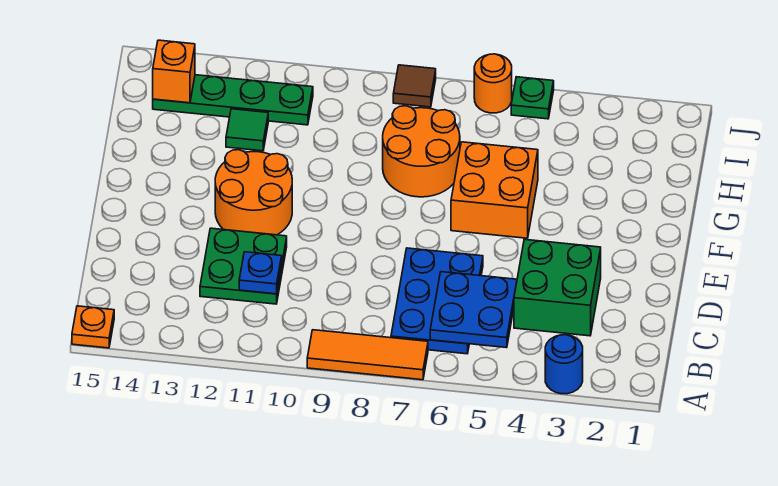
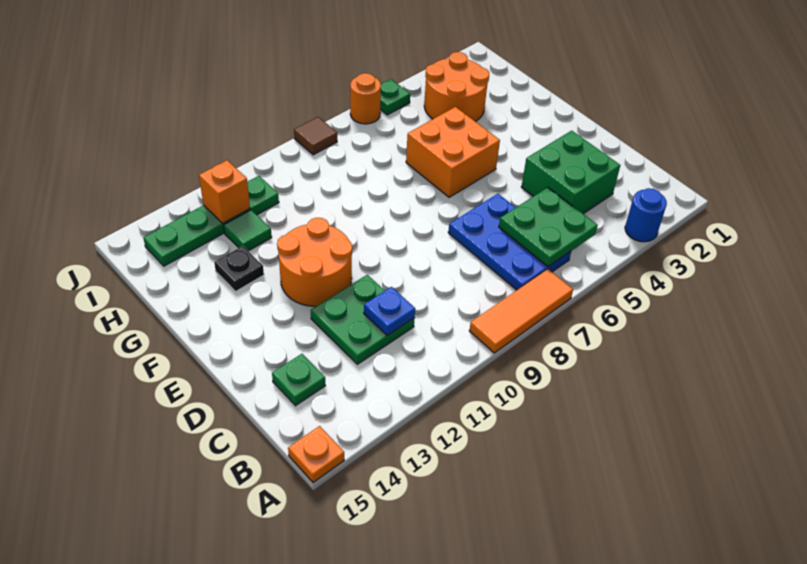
blue 2x2 plate [430,272,517,348] -> green 2x2 plate [499,187,598,267]
none -> green 1x1 plate [272,354,325,406]
orange 2x2 round brick [383,106,460,197] -> orange 2x2 round brick moved to [424,52,489,122]
none -> black 1x1 plate [214,246,264,291]
orange 1x1 brick [153,40,195,103] -> orange 1x1 brick moved to [199,160,250,223]

